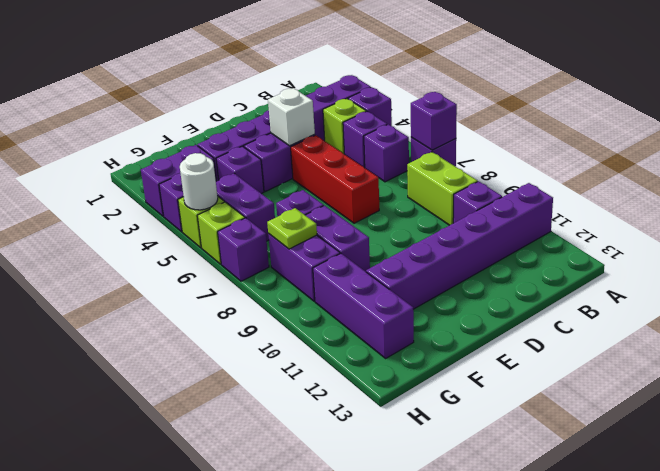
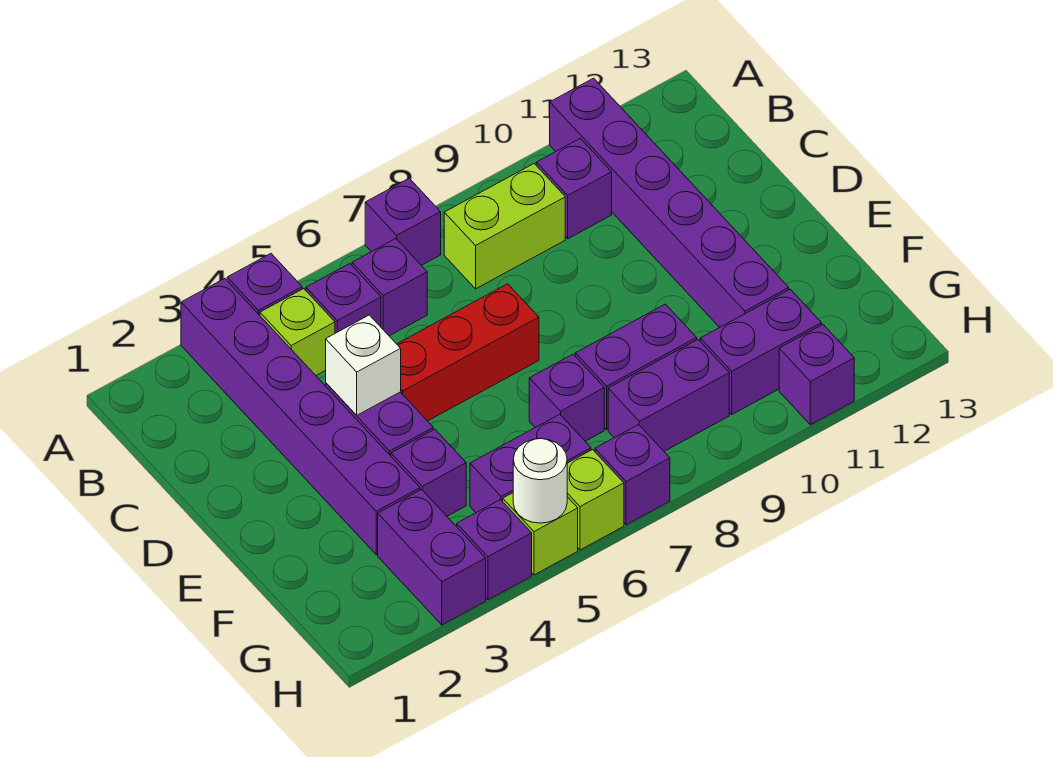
purple 1x1 brick [411,92,457,150] -> purple 1x1 brick moved to [779,325,854,425]
lime 1x1 plate [267,208,317,249] -> none
purple 1x3 brick [313,254,414,358] -> purple 1x2 brick [700,289,822,414]

